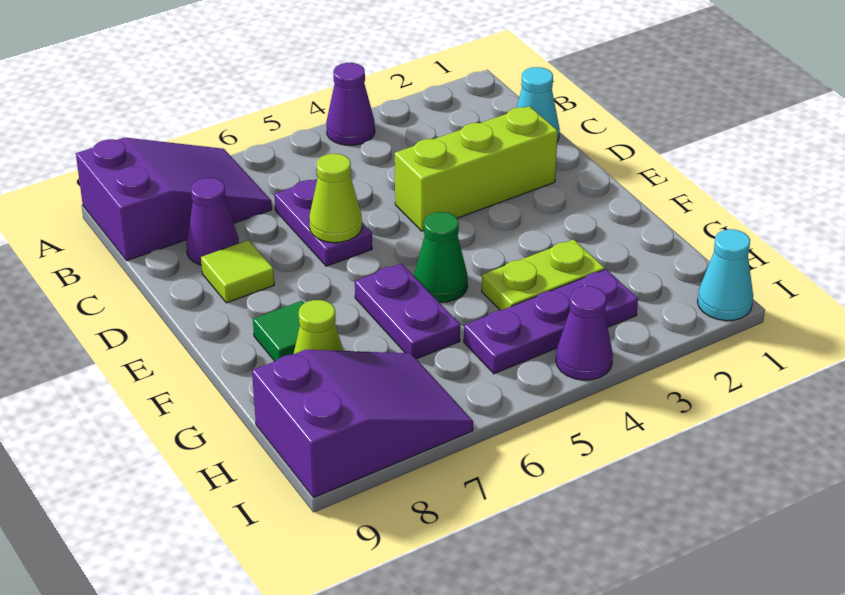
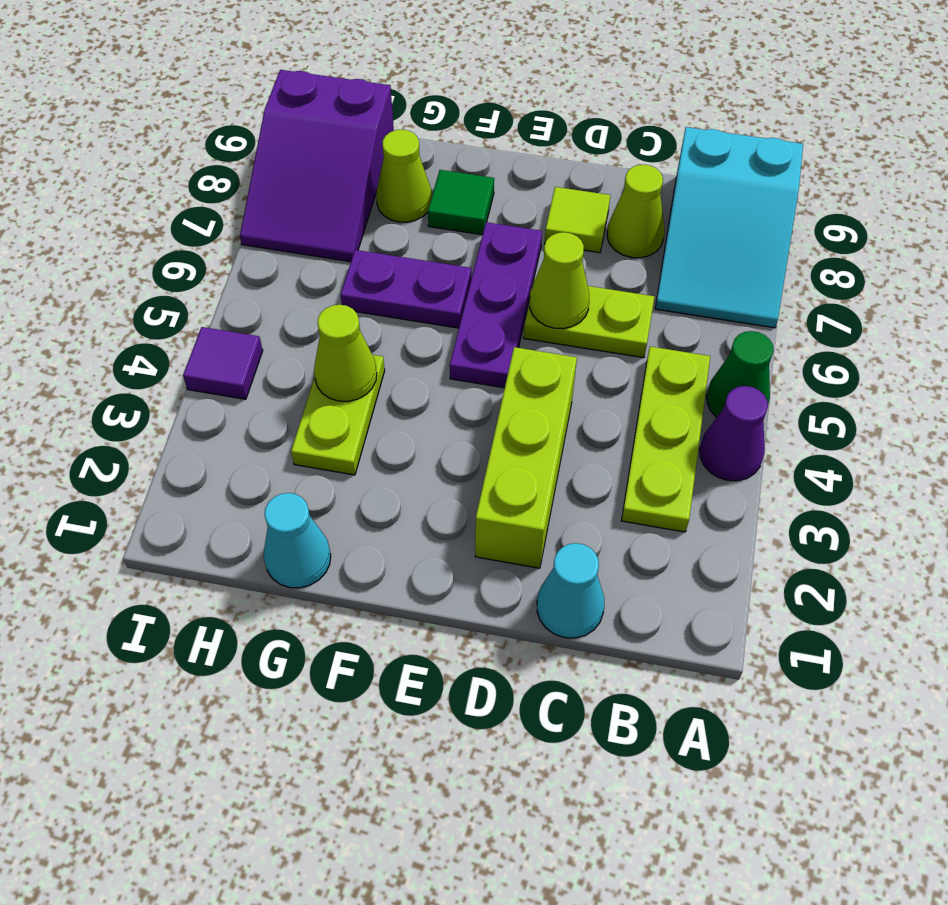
purple 2x3 slope [76,137,272,261] -> cyan 2x3 slope [655,127,803,328]
none -> lime 1x3 plate [621,347,710,532]
purple 1x2 plate [274,179,372,266] -> lime 1x2 plate [524,278,655,358]
purple 1x1 cone [186,178,239,265] -> lime 1x1 cone [607,165,665,258]
green 1x1 cone [414,212,468,302] -> green 1x1 cone moved to [707,331,774,418]
none -> lime 1x1 cone [314,305,377,401]
purple 1x3 plate [464,269,638,374] -> purple 1x3 plate moved to [450,222,542,388]
cyan 1x1 cone [697,229,753,321] -> cyan 1x1 cone moved to [263,493,331,588]
purple 1x1 cone [556,286,613,380] -> purple 1x1 tile [183,327,263,399]

